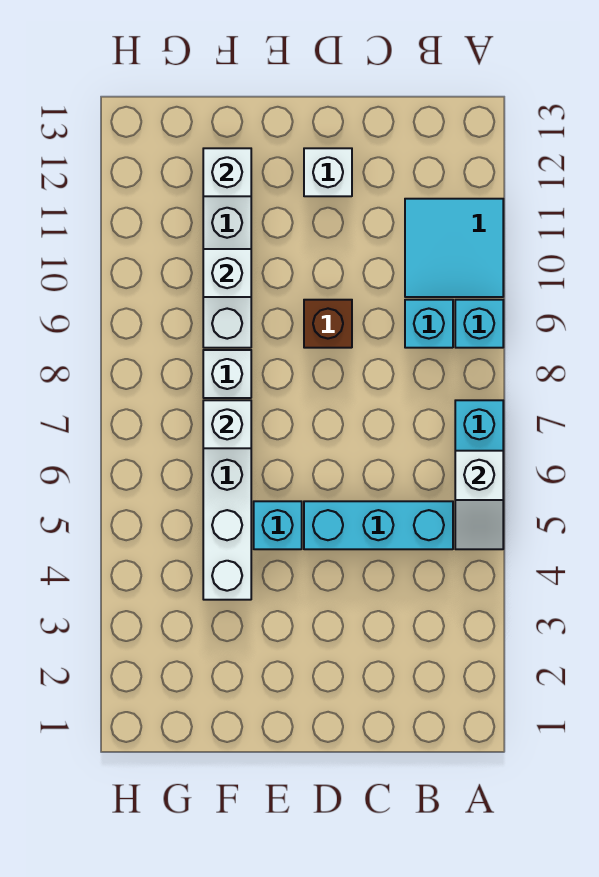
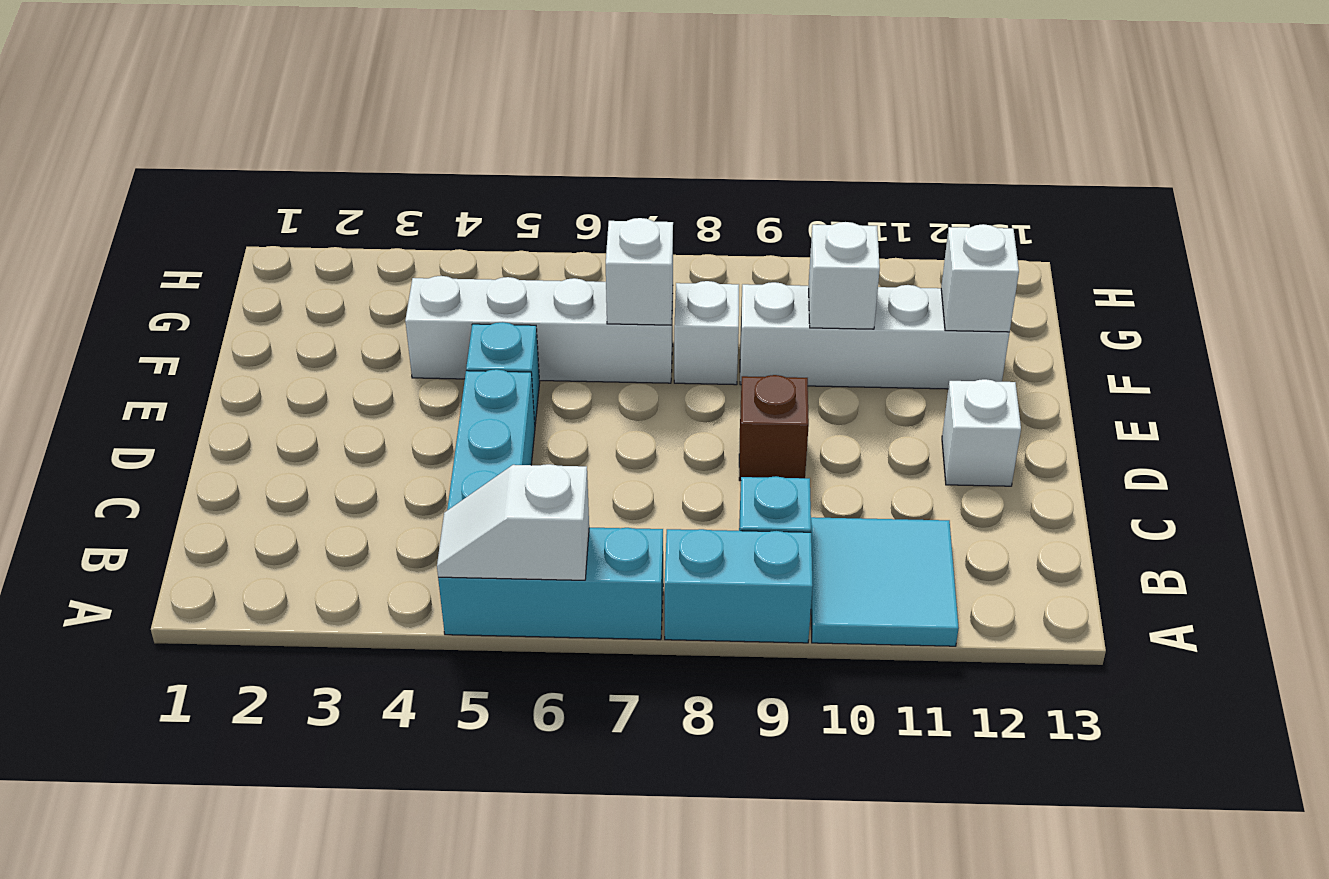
cyan 1x1 brick [455,300,503,348] -> cyan 1x2 brick [665,529,813,643]

